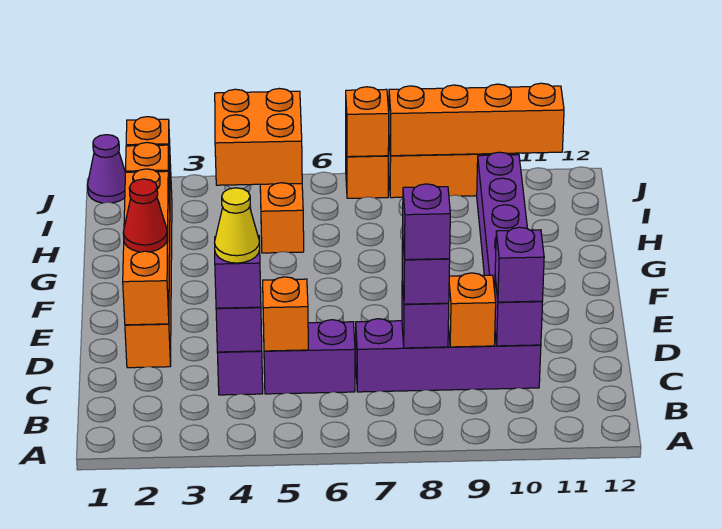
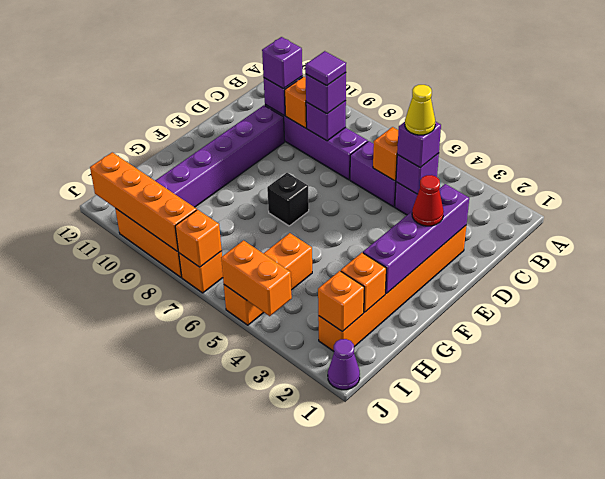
purple 1x1 brick [403,184,450,260] -> purple 1x1 tile [305,51,346,86]
orange 1x4 brick [123,169,170,325] -> purple 1x4 brick [363,184,469,294]
none -> black 1x1 brick [267,173,309,226]
orange 2x2 brick [215,88,302,185] -> orange 1x2 brick [221,240,292,316]

